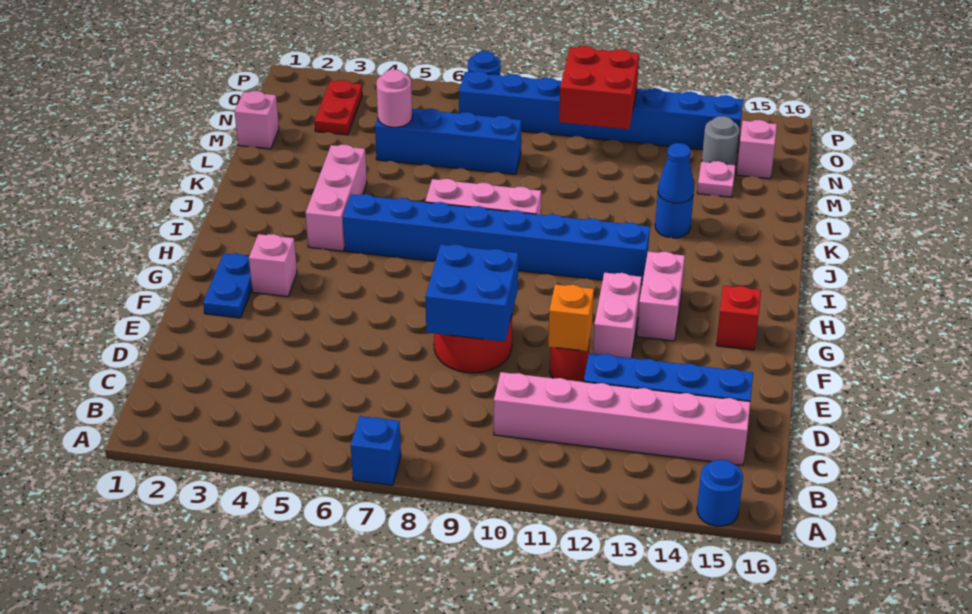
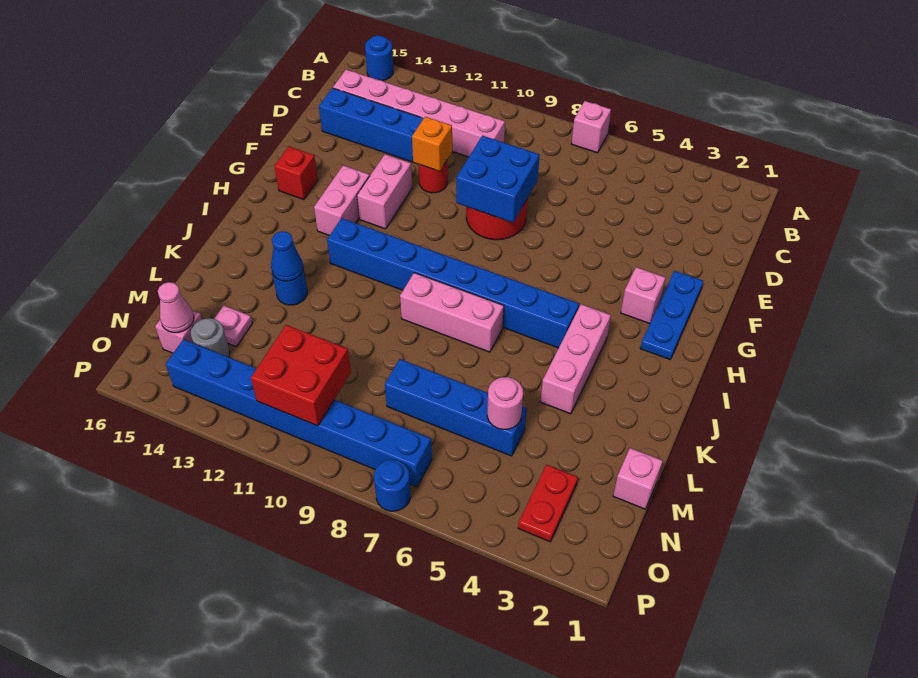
blue 1x1 brick [351,416,401,485] -> pink 1x1 brick [572,101,611,153]
blue 1x2 plate [203,253,252,318] -> blue 1x3 plate [640,271,703,359]
none -> pink 1x1 cone [158,282,194,333]

